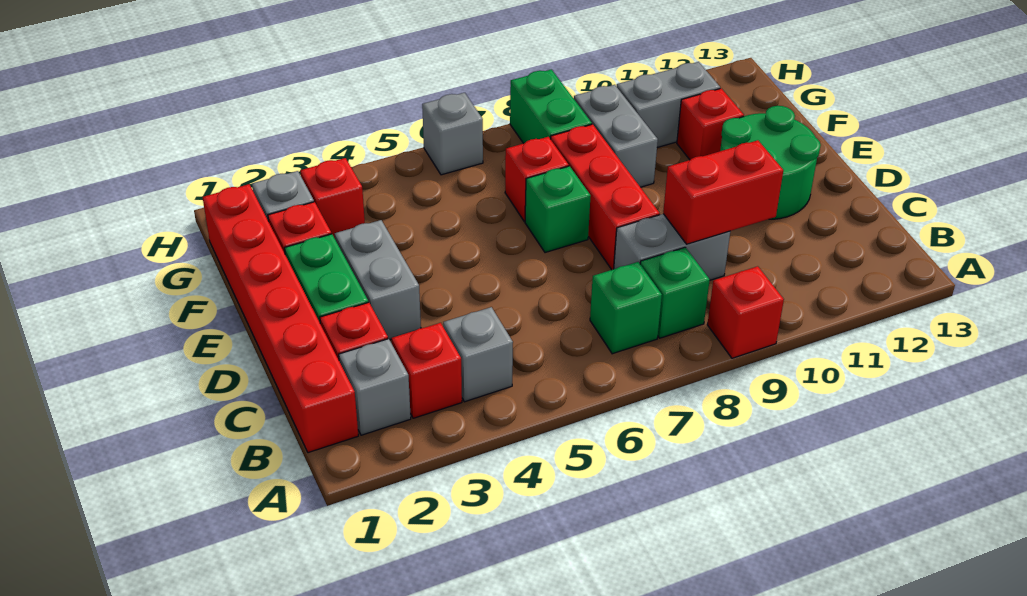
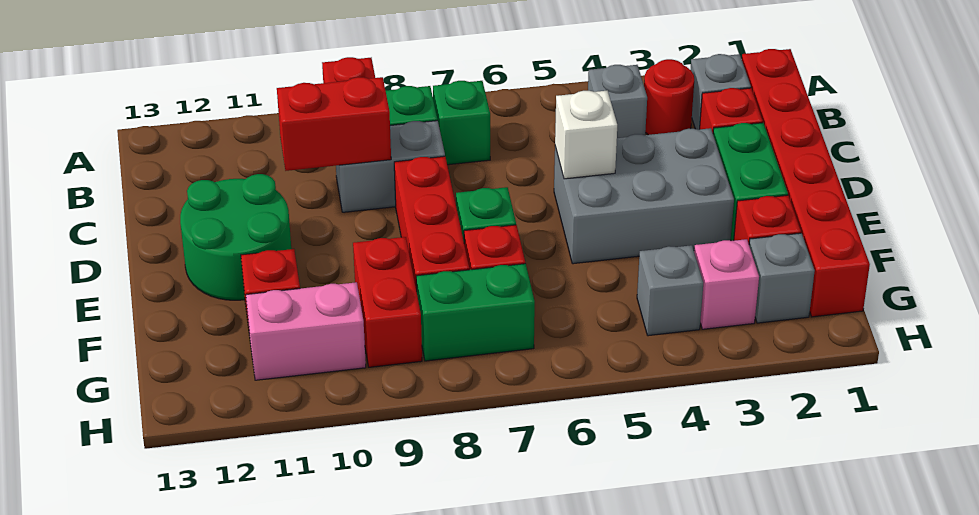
red 1x1 brick [391,323,462,418] -> red 1x1 round brick [644,59,694,135]
grey 1x2 brick [335,220,421,340] -> grey 2x3 brick [554,128,734,264]
none -> white 1x1 brick [555,91,617,179]
grey 1x2 brick [574,85,658,187] -> red 1x2 brick [353,237,422,367]
red 1x1 brick [300,158,365,238] -> pink 1x1 brick [694,239,759,329]
green 1x2 brick [510,69,592,144] -> green 1x2 brick turned to [416,264,535,361]
grey 1x2 brick [617,62,720,148] -> pink 1x2 brick [246,282,366,380]
grey 1x1 brick [422,93,483,175] -> grey 1x1 brick moved to [637,245,703,336]

